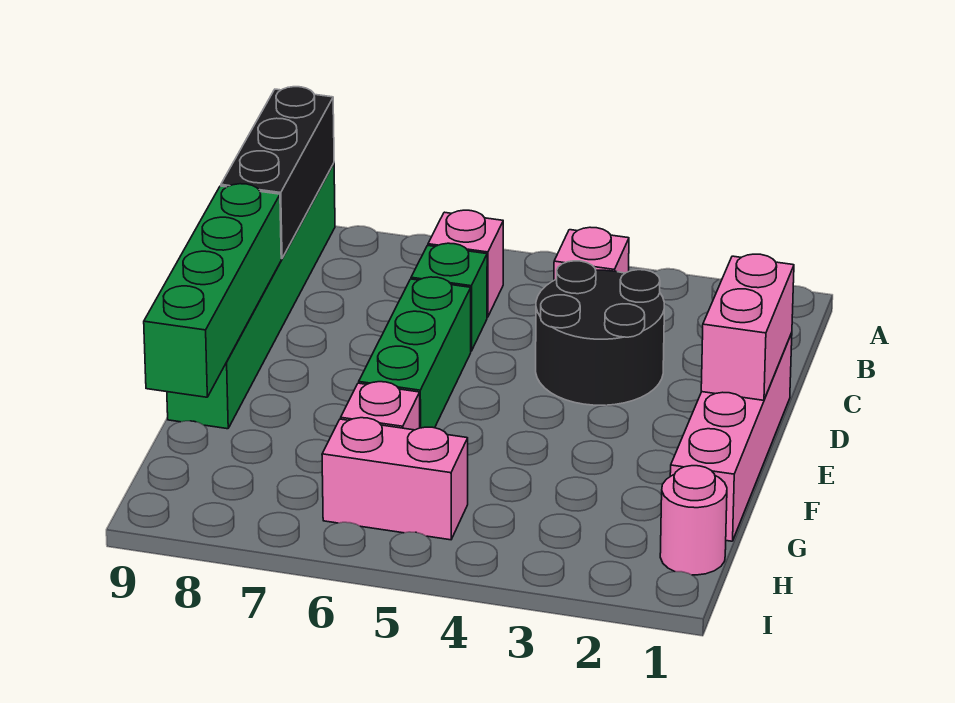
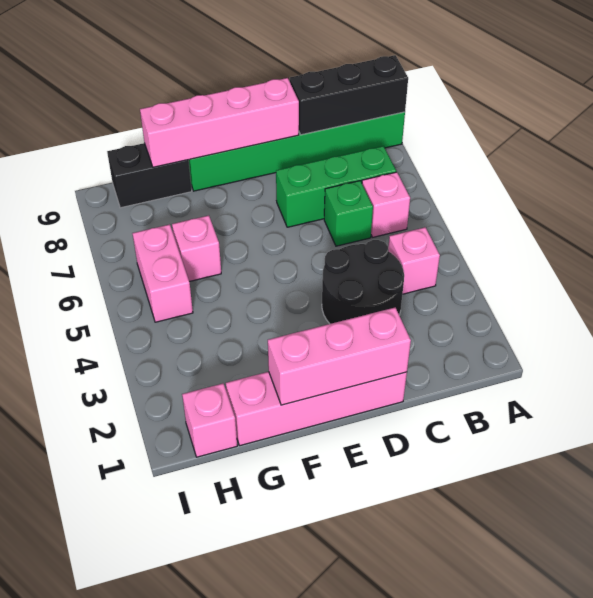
pink 1x2 brick [701,254,794,400] -> pink 1x3 brick [268,308,411,405]
green 1x3 brick [359,277,471,428] -> green 1x3 brick moved to [276,146,396,227]
green 1x4 brick [144,184,281,397] -> pink 1x4 brick [140,78,299,167]
none -> black 1x2 brick [107,143,192,208]
pink 1x1 round brick [660,466,727,575] -> pink 1x1 brick [182,384,237,457]

